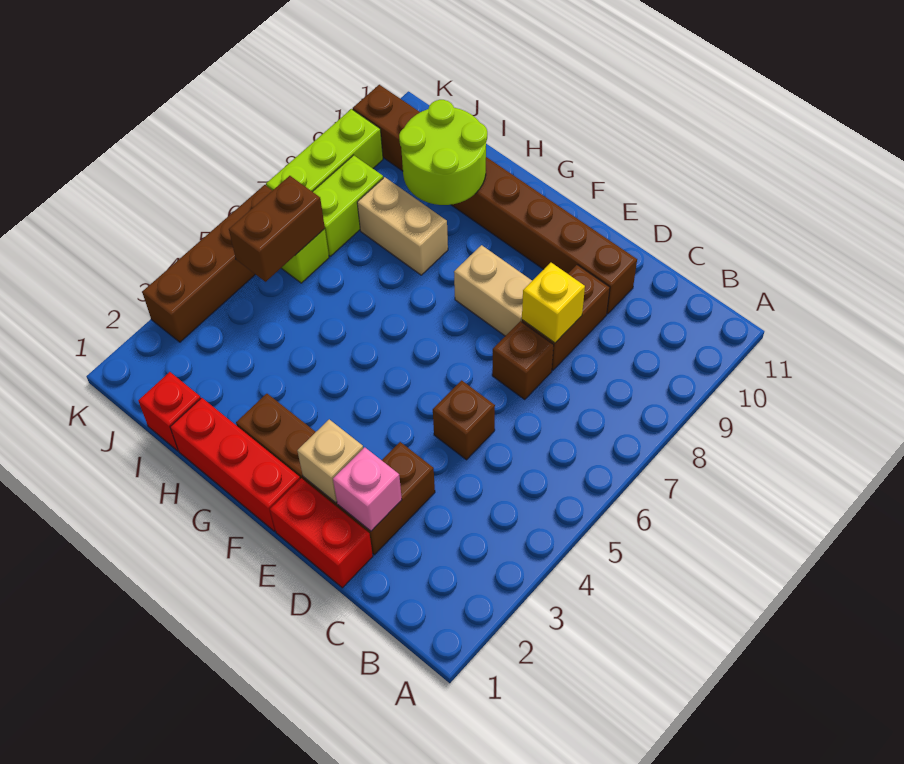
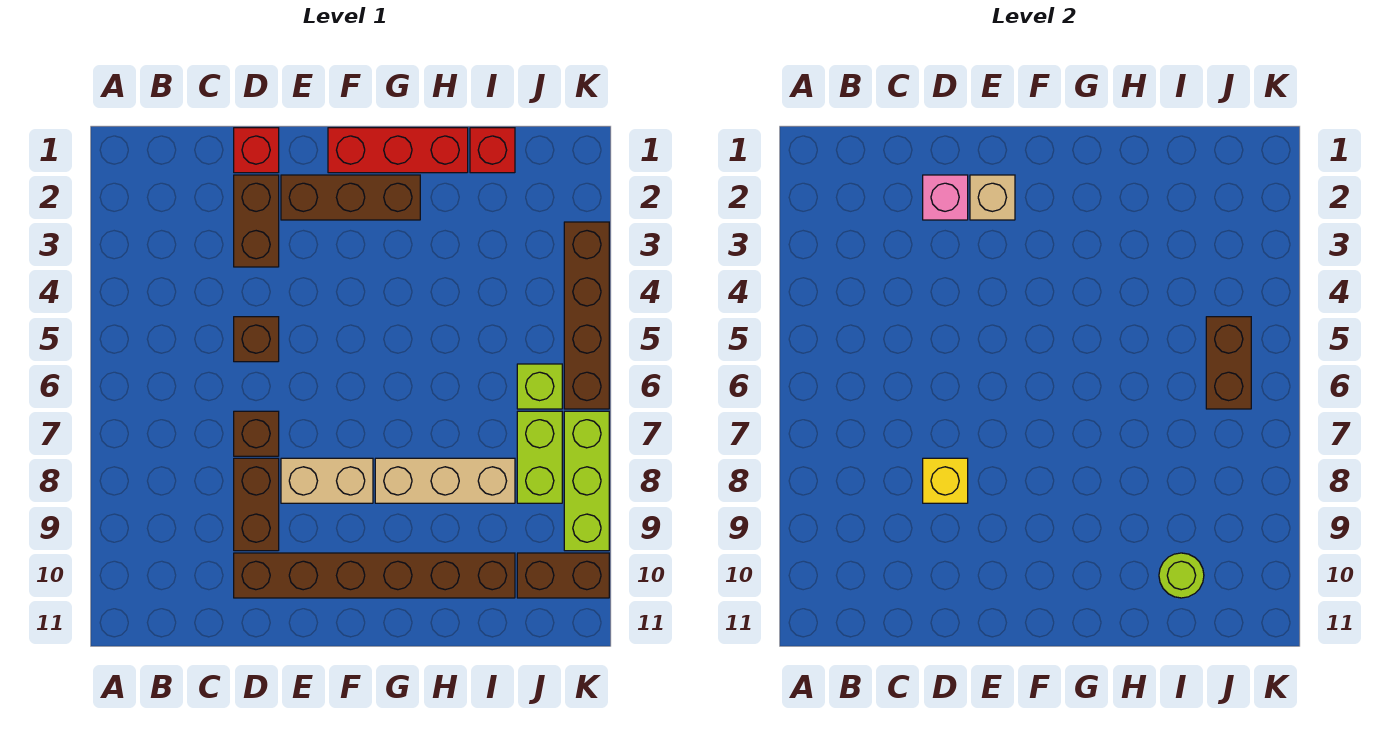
red 1x2 brick [270,478,373,588] -> red 1x1 brick [234,128,279,173]
tan 1x2 brick [357,177,448,275] -> tan 1x3 brick [375,458,515,503]
lime 2x2 round brick [399,100,487,205] -> lime 1x1 round brick [1159,553,1204,598]

